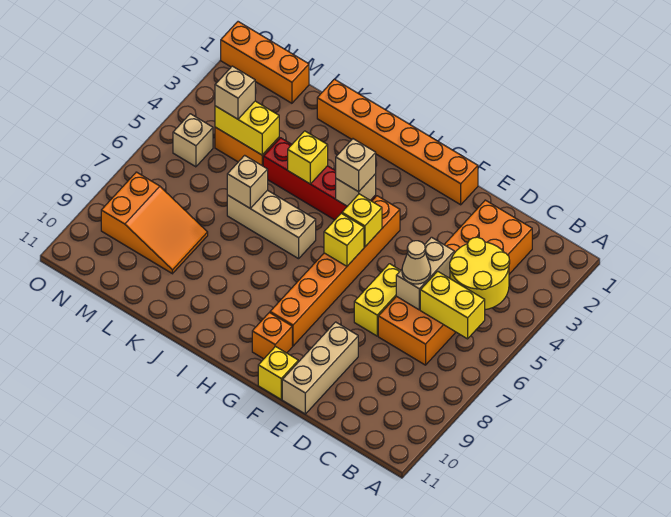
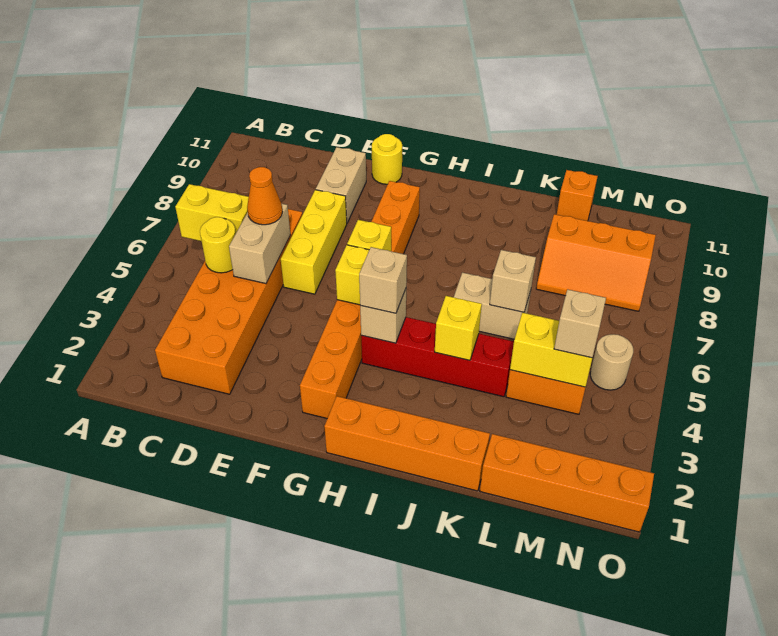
yellow 2x2 round brick [450,237,510,310] -> yellow 1x1 round brick [200,217,236,273]
tan 1x1 cone [402,241,431,284] -> orange 1x1 cone [247,167,282,225]
yellow 1x2 brick [354,264,401,336] -> yellow 1x3 brick [281,190,347,294]
tan 1x3 brick [282,322,358,414] -> tan 1x2 brick [316,147,366,223]
orange 1x6 brick [317,79,478,205] -> orange 1x4 brick [324,396,490,491]
yellow 1x1 brick [258,347,298,399] -> yellow 1x1 round brick [372,134,402,184]
orange 1x6 brick [270,196,400,346] -> orange 1x8 brick [300,181,420,418]
orange 1x1 brick [252,313,292,359] -> orange 1x1 brick moved to [557,170,598,221]
tan 1x3 brick [227,190,316,259] -> tan 1x2 brick [454,272,531,339]
orange 2x3 slope [101,172,208,274] -> orange 2x3 slope turned to [536,214,656,311]
orange 1x3 brick [221,22,309,103] -> orange 1x4 brick [480,434,654,532]
tan 1x1 brick [173,114,213,167] -> tan 1x1 round brick [590,334,633,390]

